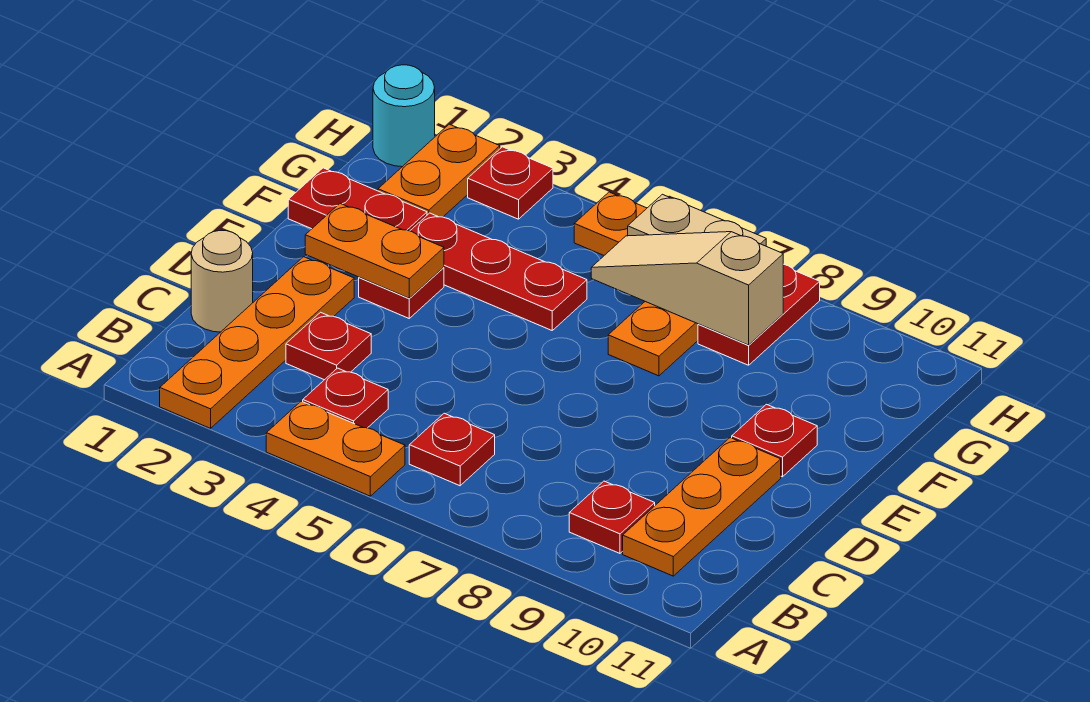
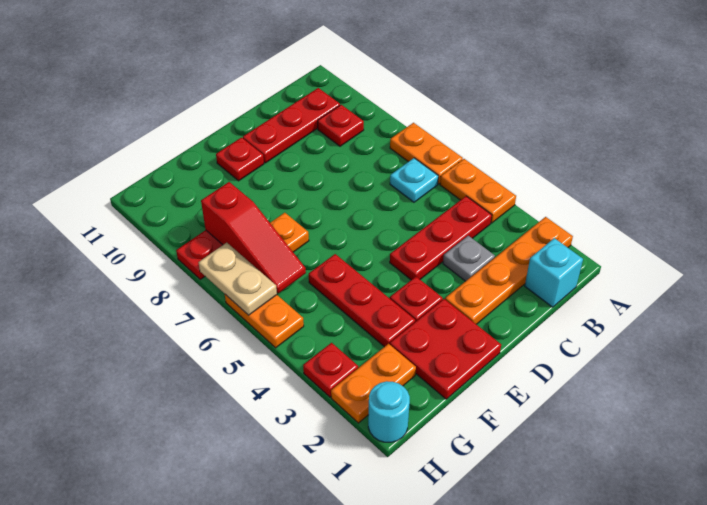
none -> cyan 1x1 brick [525,238,583,307]
red 1x1 plate [303,368,388,428] -> red 1x3 plate [390,196,492,280]
red 1x1 plate [409,413,495,486] -> cyan 1x1 plate [390,158,438,202]
orange 1x3 plate [623,438,781,576] -> red 1x3 plate [243,88,340,163]
tan 1x1 round brick [191,231,253,332] -> none
red 1x1 plate [286,312,371,380] -> grey 1x1 plate [443,236,495,281]
orange 1x2 plate [305,203,444,298] -> orange 1x2 plate moved to [390,123,463,184]
red 1x2 plate [288,168,427,231] -> red 2x2 plate [390,299,501,399]
tan 1x3 slope [591,232,783,345] -> red 1x3 slope [201,182,306,293]

